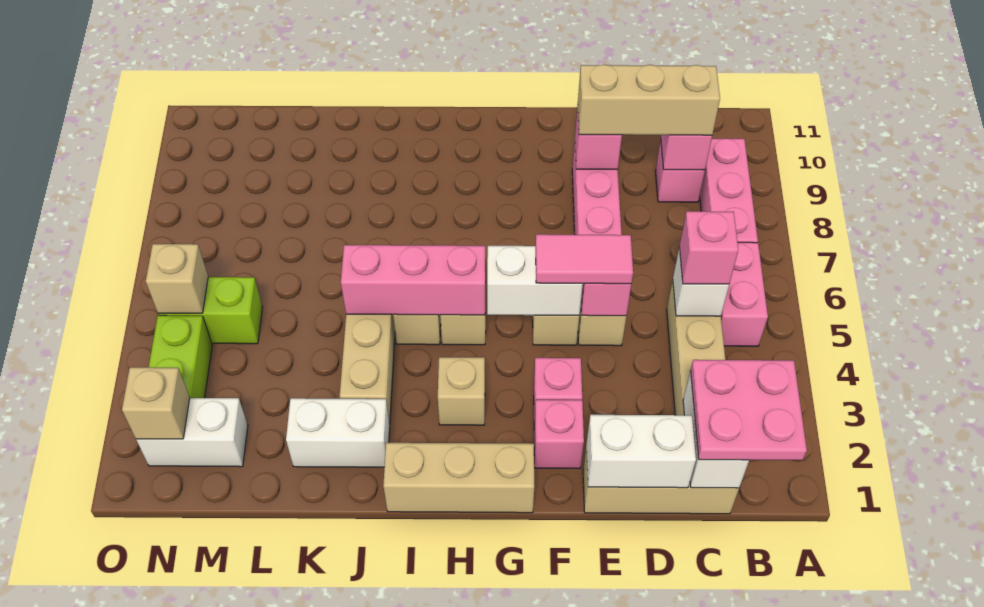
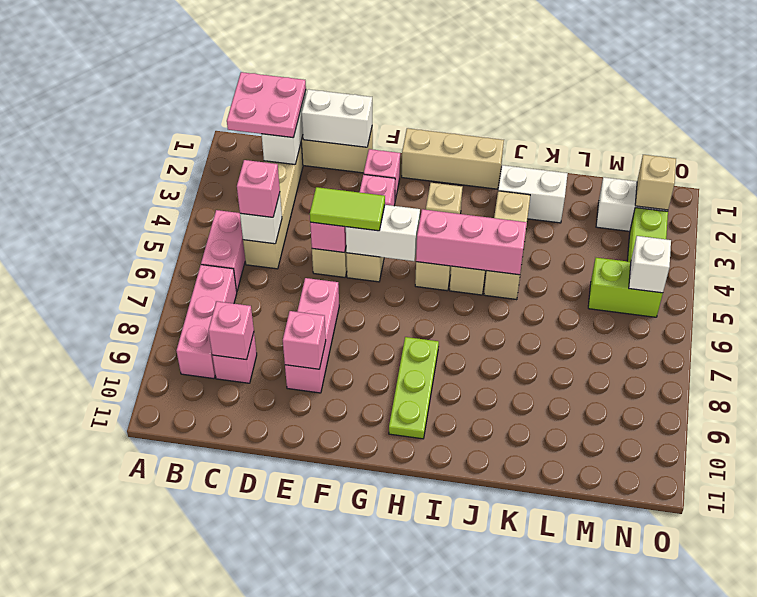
tan 1x3 brick [578,64,720,135] -> none
pink 1x2 tile [536,234,633,284] -> lime 1x2 tile [310,187,385,231]
none -> lime 1x3 plate [389,337,439,439]
tan 1x1 brick [146,244,208,313] -> white 1x1 brick [629,236,671,293]

